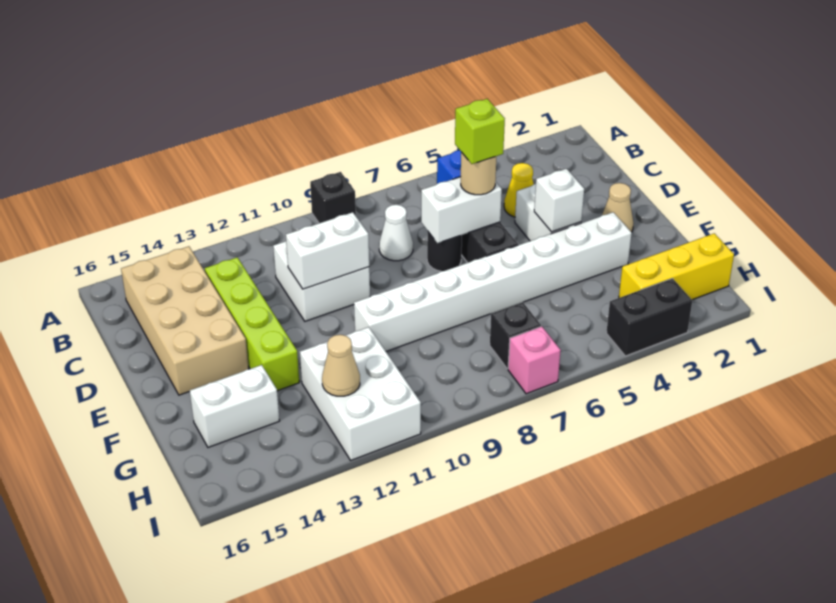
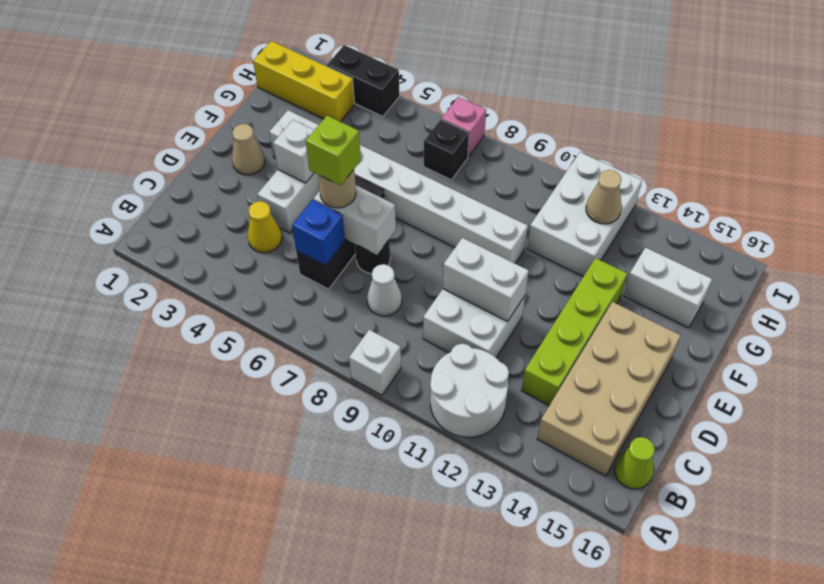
black 1x1 brick [310,172,356,223] -> white 1x1 brick [349,330,401,395]
none -> white 2x2 round brick [430,344,509,437]
none -> lime 1x1 cone [614,437,655,489]

